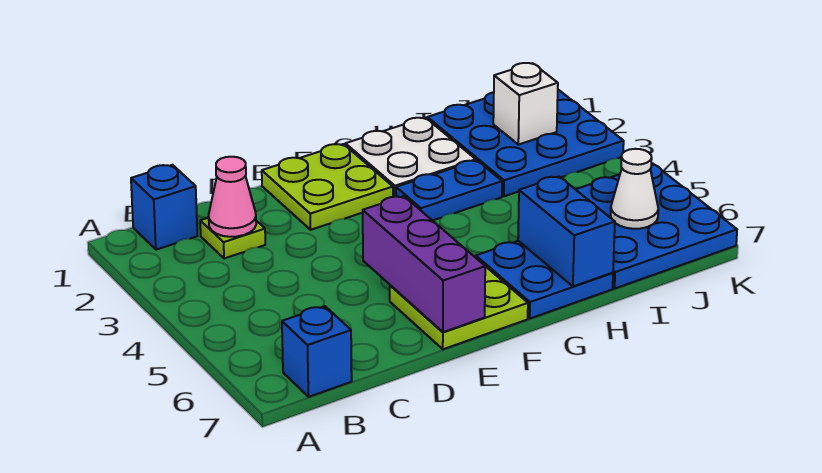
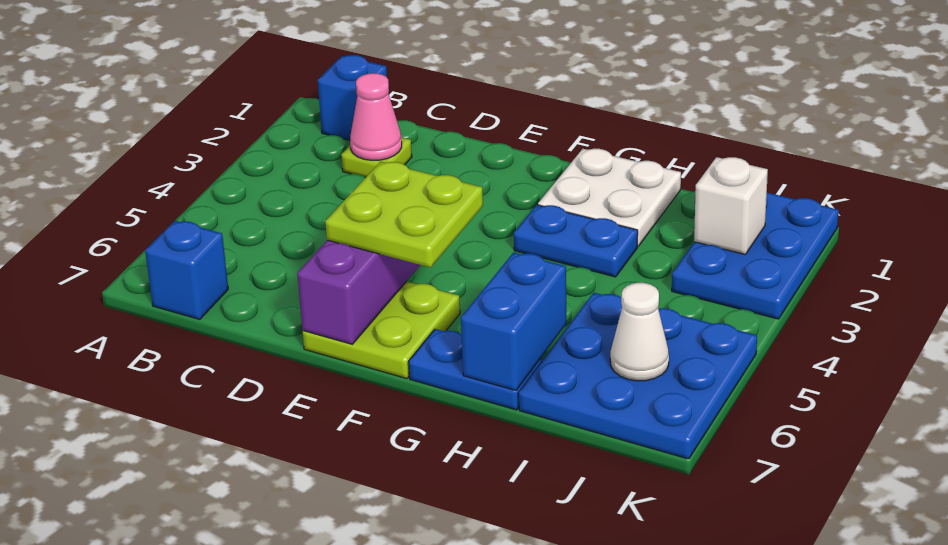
lime 2x2 plate [262,144,393,230] -> lime 2x2 plate moved to [325,162,483,267]
blue 2x2 plate [476,241,613,318] -> blue 1x2 plate [409,329,541,410]
blue 3x3 plate [427,90,624,196] -> blue 2x3 plate [672,193,839,319]

